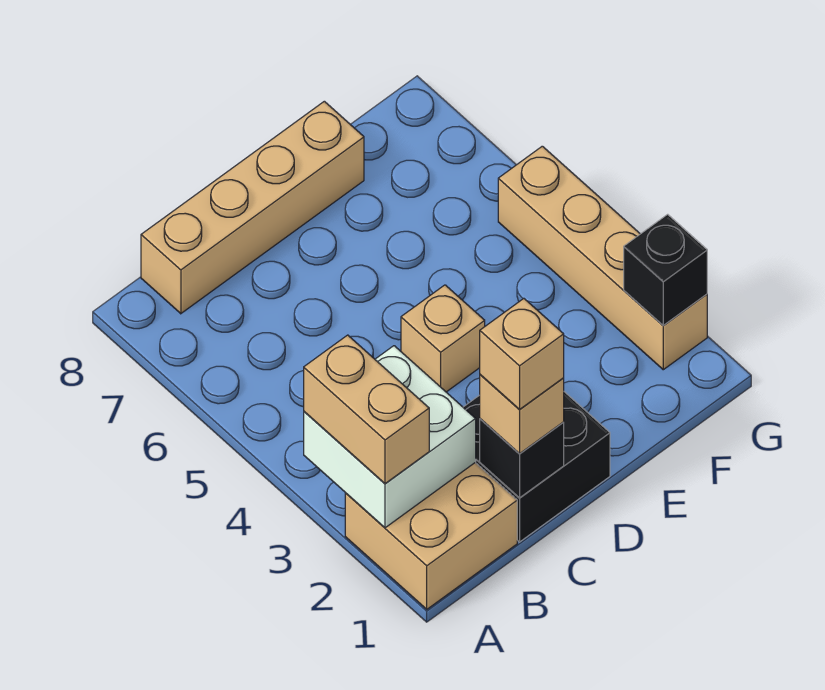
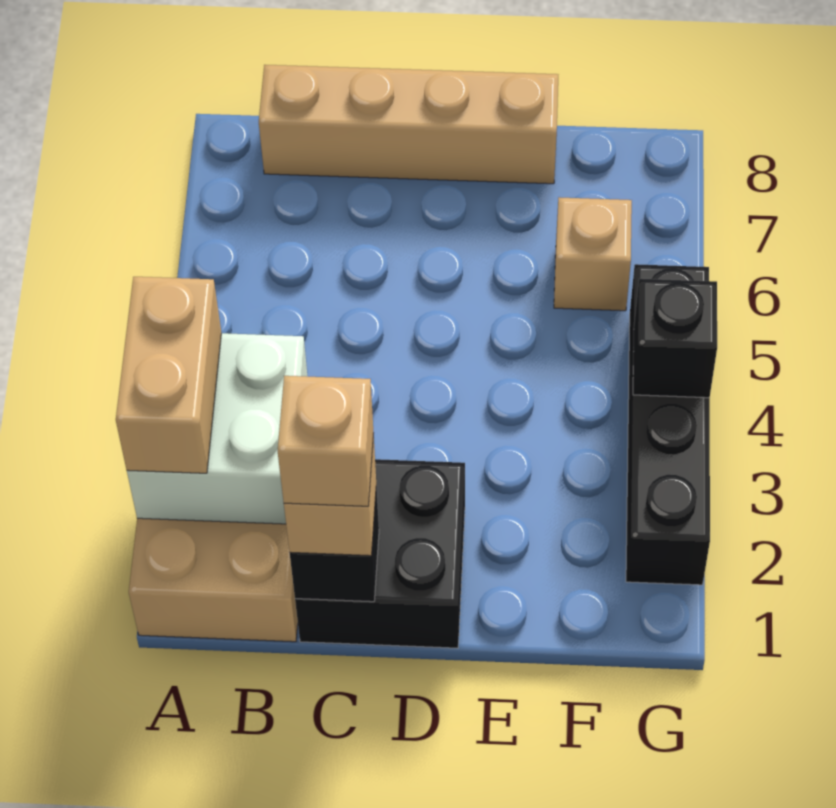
tan 1x1 brick [401,285,485,392] -> tan 1x1 brick moved to [554,197,632,311]
tan 1x4 brick [498,146,707,370] -> black 1x4 brick [626,264,710,585]
black 1x1 brick [624,214,707,326] -> black 1x1 brick moved to [633,279,717,398]

